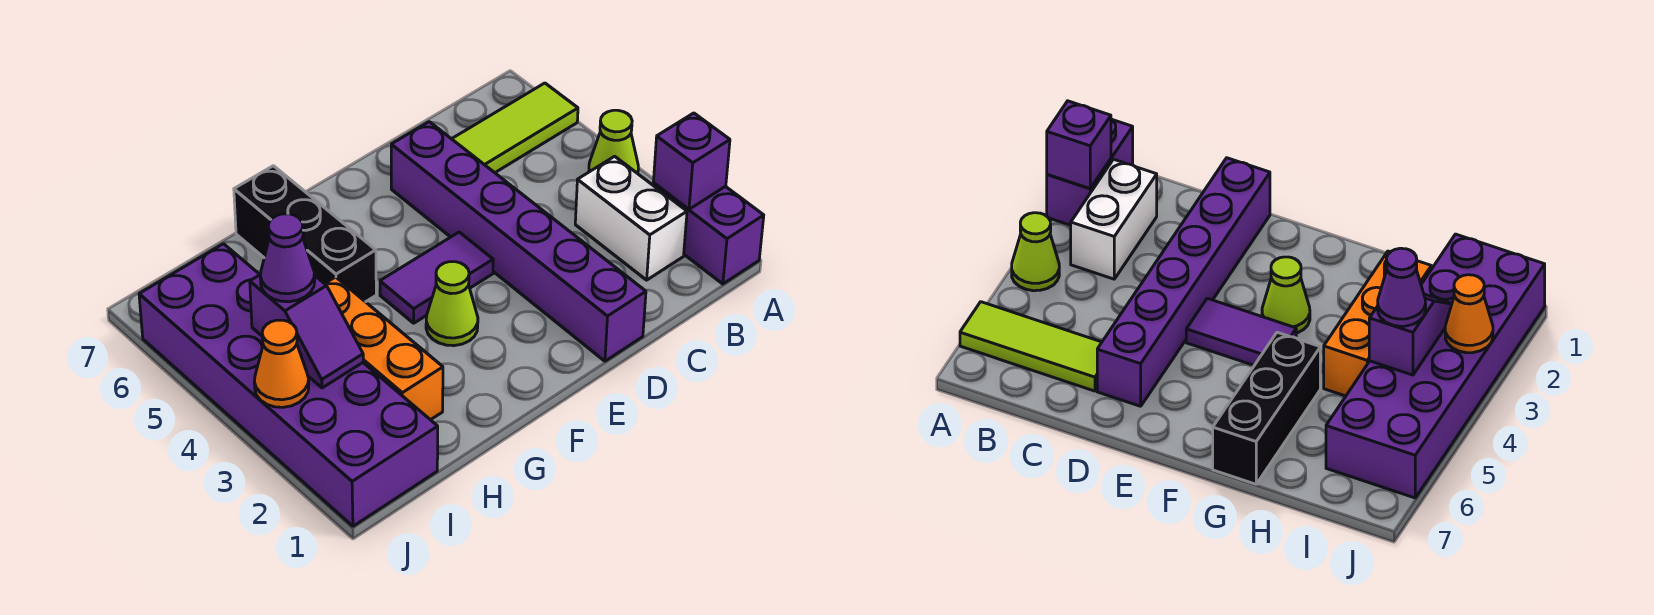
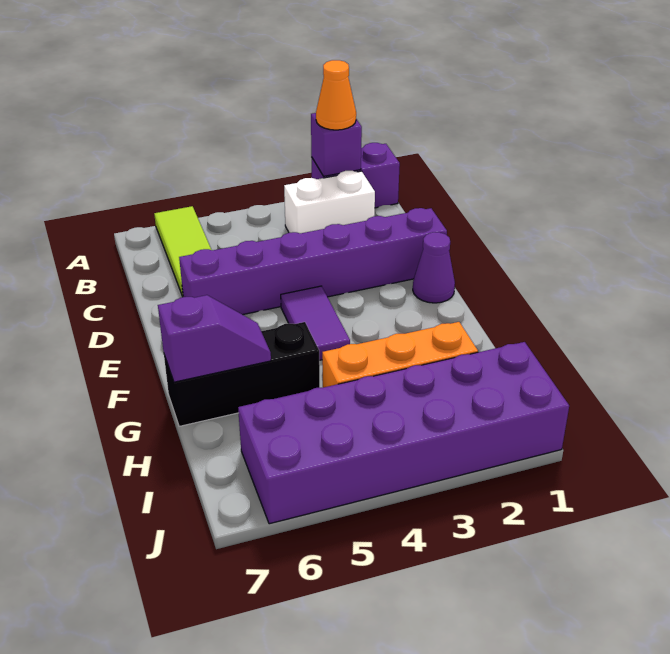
lime 1x1 cone [589,110,638,174] -> none
lime 1x1 cone [426,262,478,346] -> none
purple 1x2 slope [250,274,363,388] -> purple 1x2 slope moved to [158,295,271,382]
purple 1x1 cone [260,214,315,302] -> purple 1x1 cone moved to [413,232,455,303]
orange 1x1 cone [254,320,309,407] -> orange 1x1 cone moved to [316,60,356,130]

